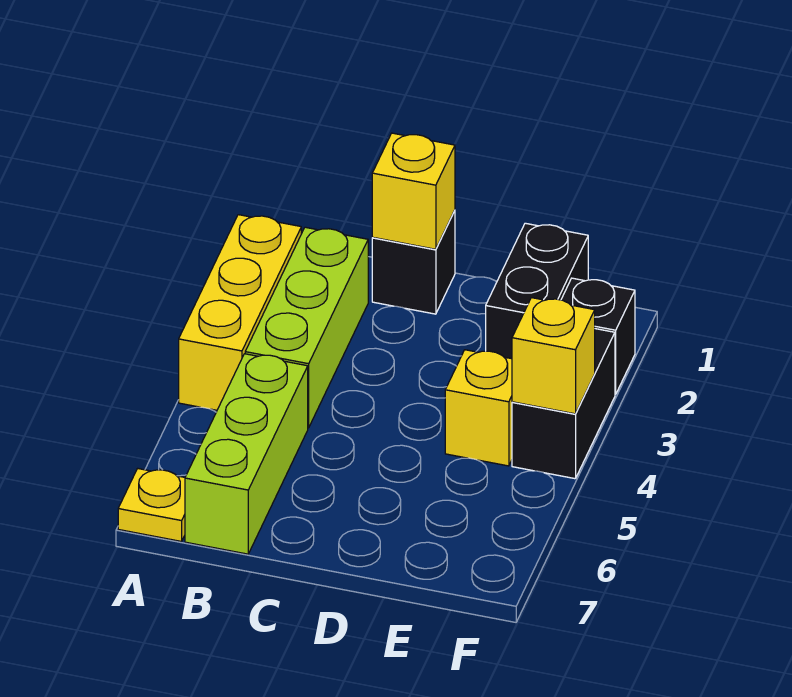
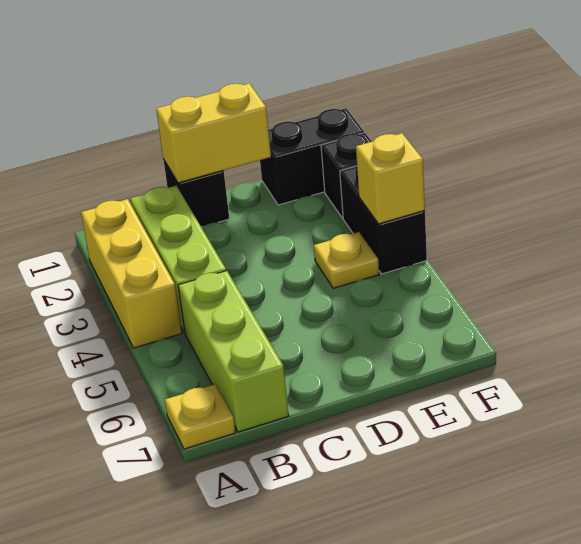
yellow 1x1 brick [372,133,455,249] -> yellow 1x2 brick [156,83,271,183]
black 1x2 brick [486,223,588,359] -> black 1x2 brick turned to [260,109,364,205]
yellow 1x1 brick [445,350,512,466] -> yellow 1x1 plate [314,232,379,288]

